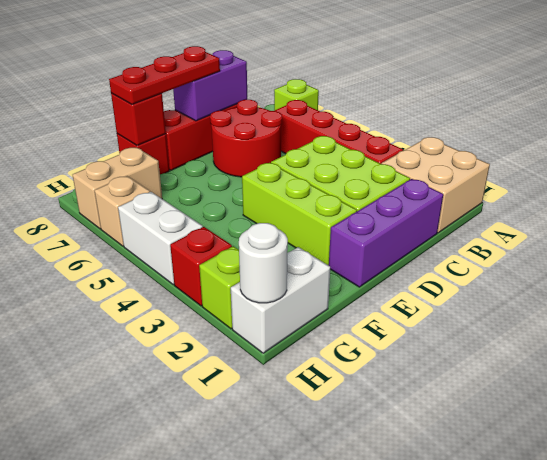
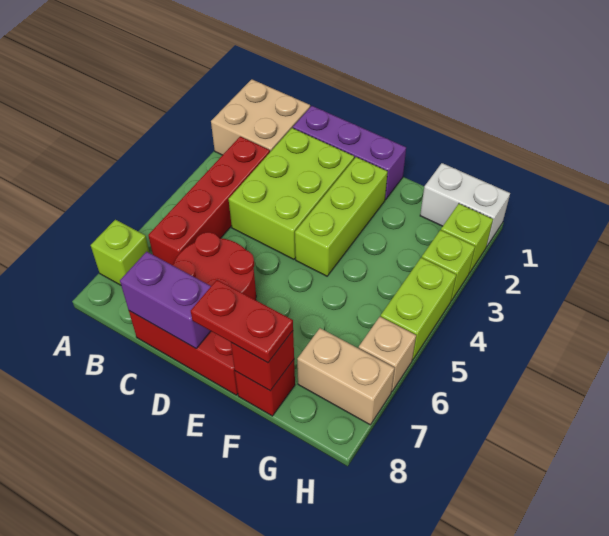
red 1x3 plate [109,46,220,104] -> red 1x2 plate [191,280,293,363]
white 1x1 round brick [239,223,288,303] -> none
red 1x1 brick [170,227,232,306] -> lime 1x1 brick [422,230,475,301]
white 1x2 brick [118,192,203,285] -> lime 1x2 brick [381,257,456,360]

